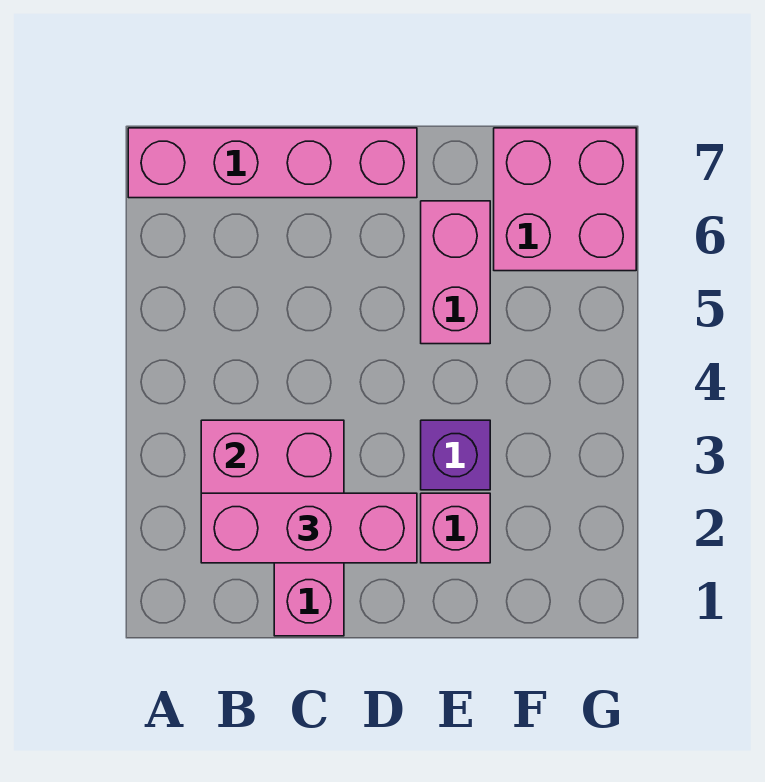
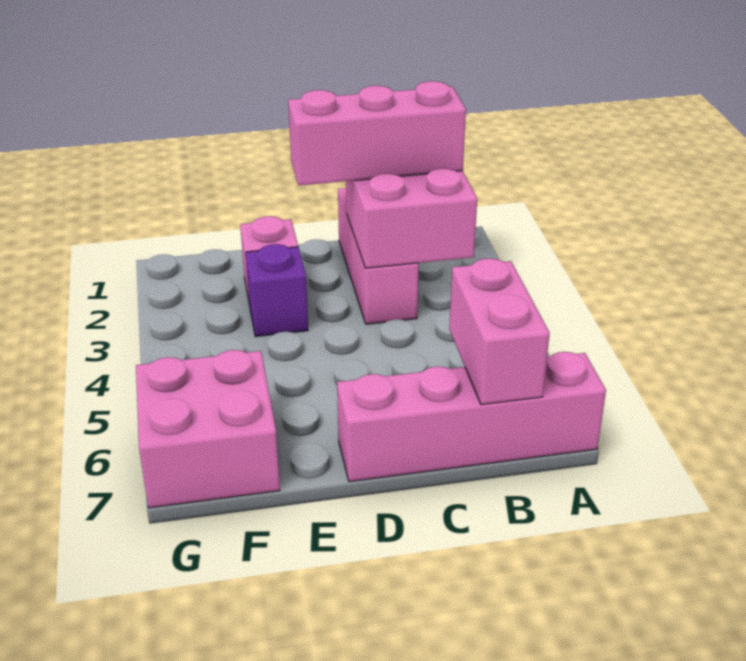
pink 1x2 brick [421,201,490,344] -> pink 1x2 brick moved to [449,258,550,405]

